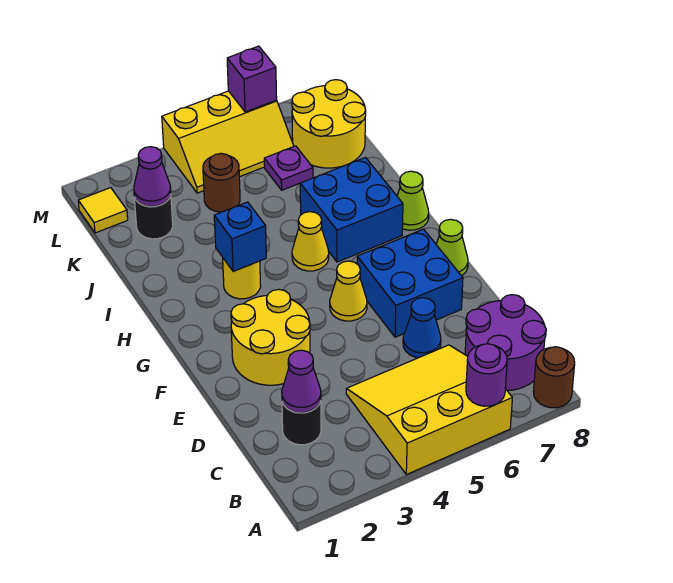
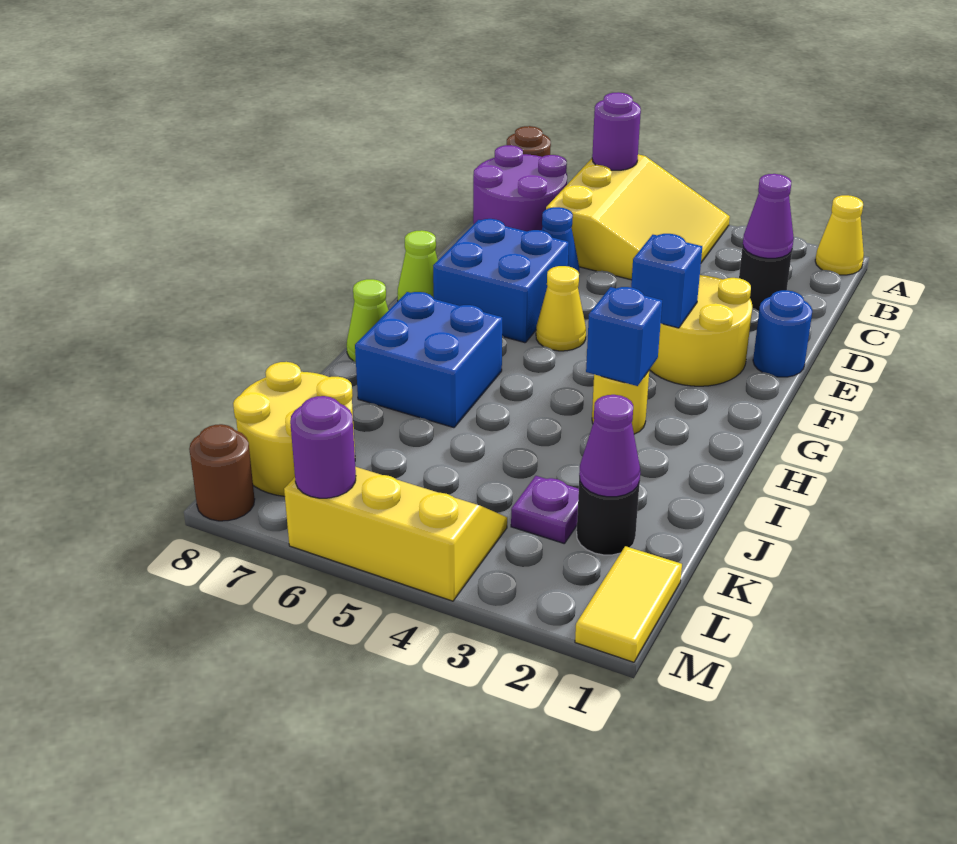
yellow 3x3 slope [346,345,512,475] -> yellow 3x3 slope turned to [546,154,730,280]
none -> blue 1x1 round brick [753,290,812,377]
none -> blue 1x1 brick [631,234,702,328]
yellow 1x1 cone [292,212,329,271] -> yellow 1x1 cone moved to [815,195,864,275]
brown 1x1 round brick [203,153,240,212] -> brown 1x1 round brick moved to [189,424,255,521]
purple 1x1 plate [264,146,313,190] -> purple 1x1 plate moved to [511,476,579,544]
yellow 1x1 tile [78,188,128,233] -> yellow 1x2 tile [575,546,682,662]
purple 1x1 brick [227,46,277,112] -> purple 1x1 round brick [290,396,356,498]

